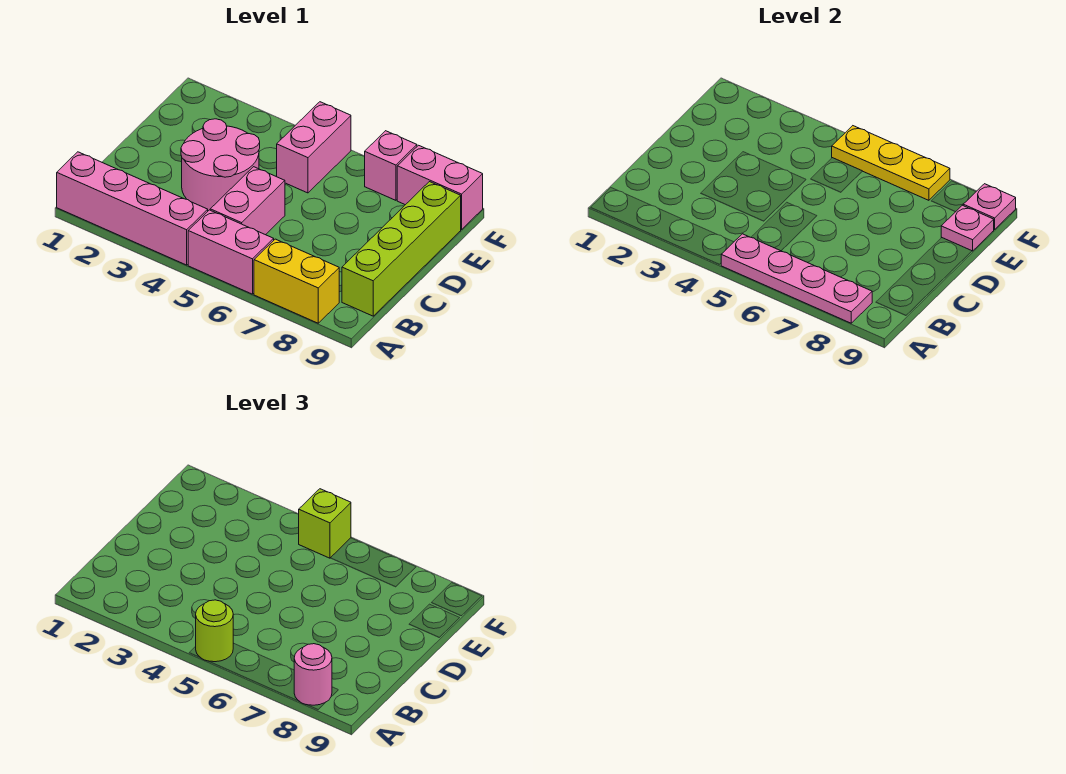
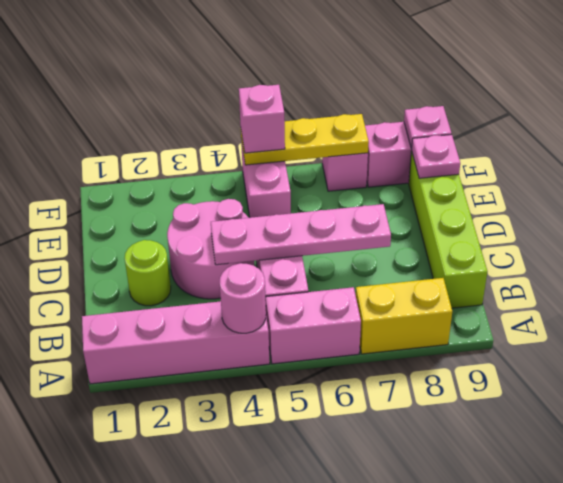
pink 1x4 plate [721,234,872,323] -> pink 1x4 plate moved to [211,204,391,265]
lime 1x1 round brick [196,600,233,662] -> lime 1x1 round brick moved to [125,240,171,306]
pink 1x1 round brick [294,644,332,705] -> pink 1x1 round brick moved to [220,263,266,333]
lime 1x1 brick [299,489,351,558] -> pink 1x1 brick [239,85,285,153]

